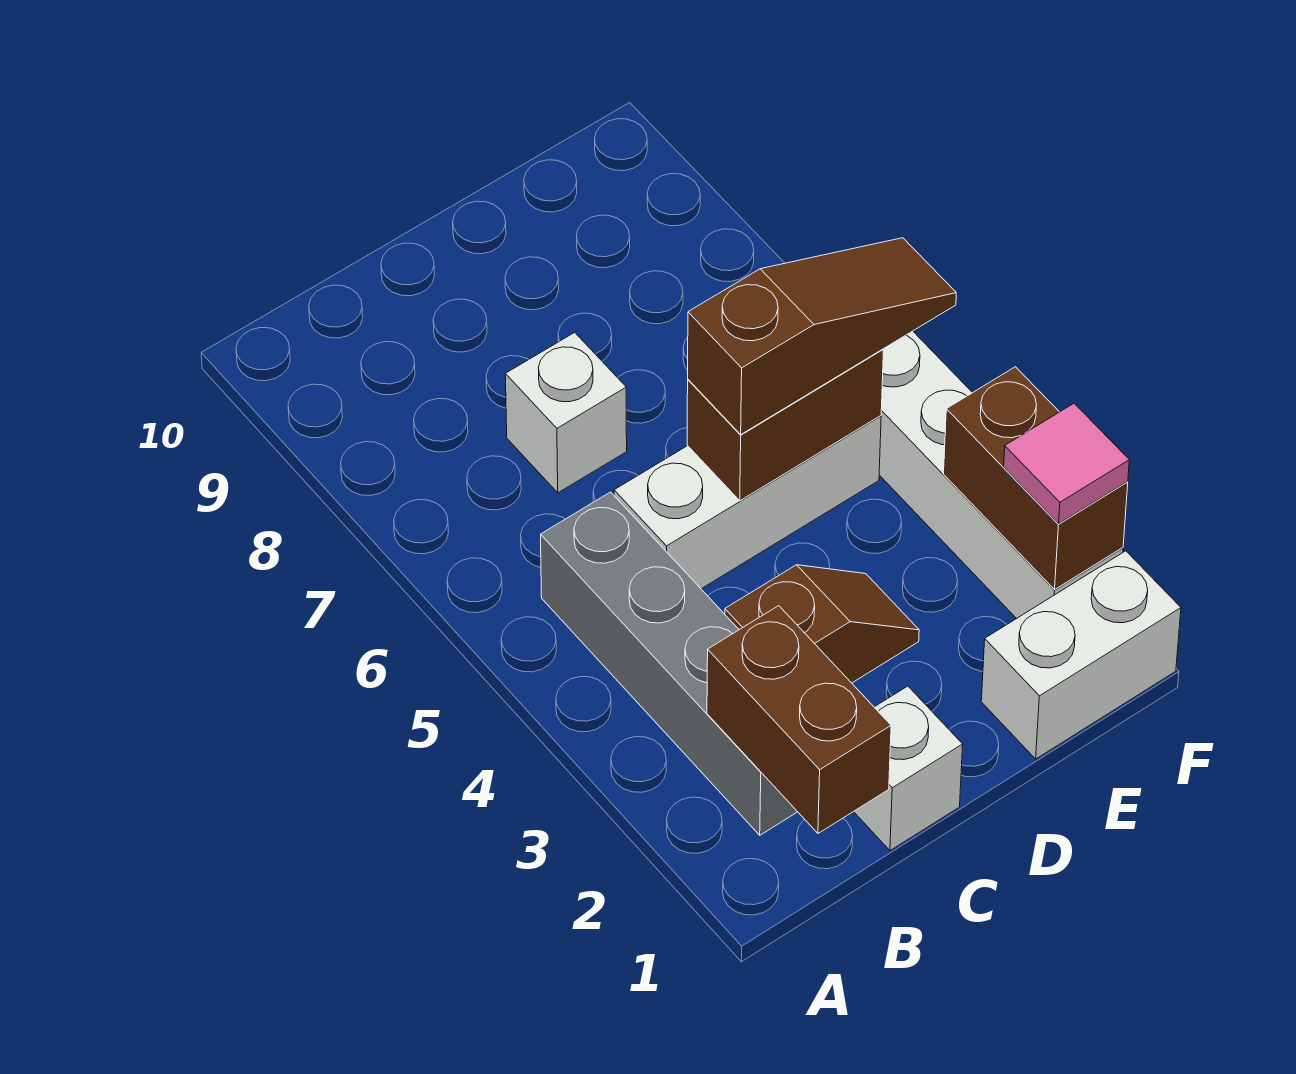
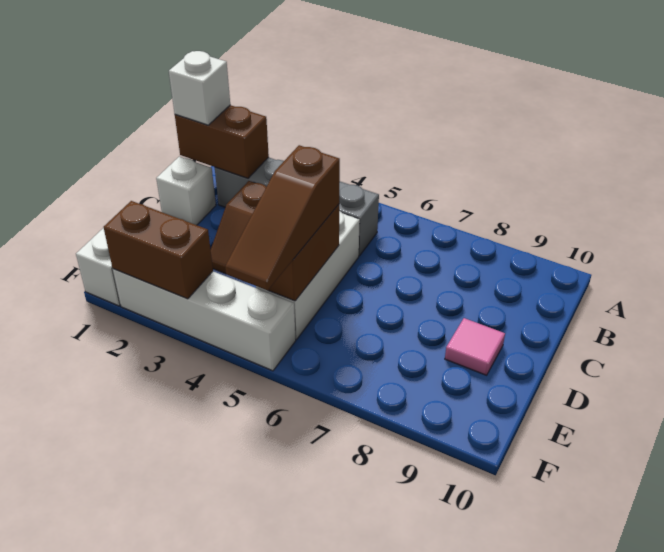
white 1x1 brick [505,332,627,493] -> white 1x1 brick moved to [169,51,230,125]
pink 1x1 tile [1004,403,1129,524] -> pink 1x1 tile moved to [445,318,505,375]

